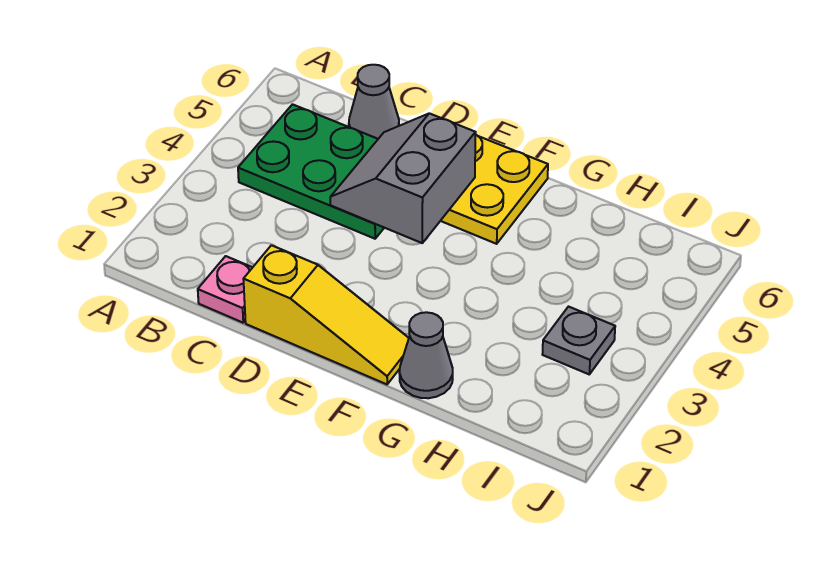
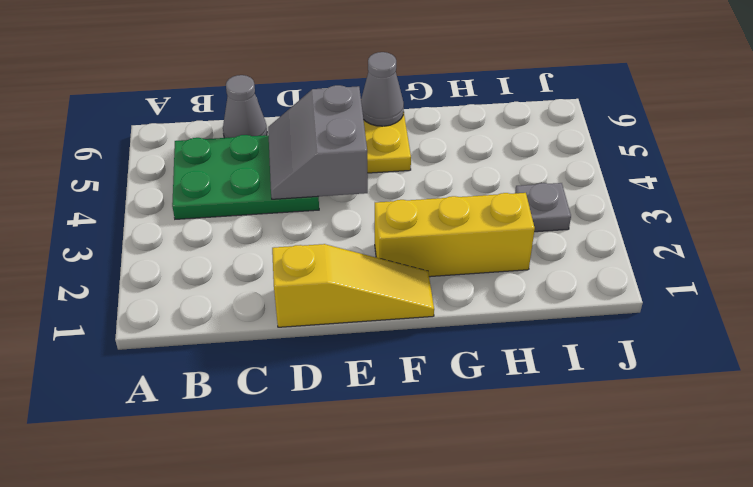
pink 1x1 plate [198,256,253,323] -> none
none -> yellow 1x3 brick [375,193,535,277]
grey 1x1 cone [400,312,453,398] -> grey 1x1 cone moved to [361,52,404,126]

